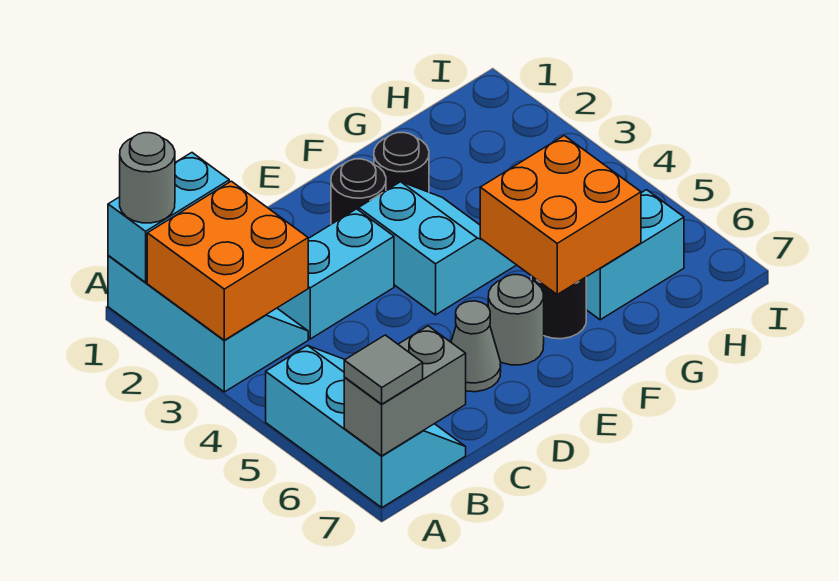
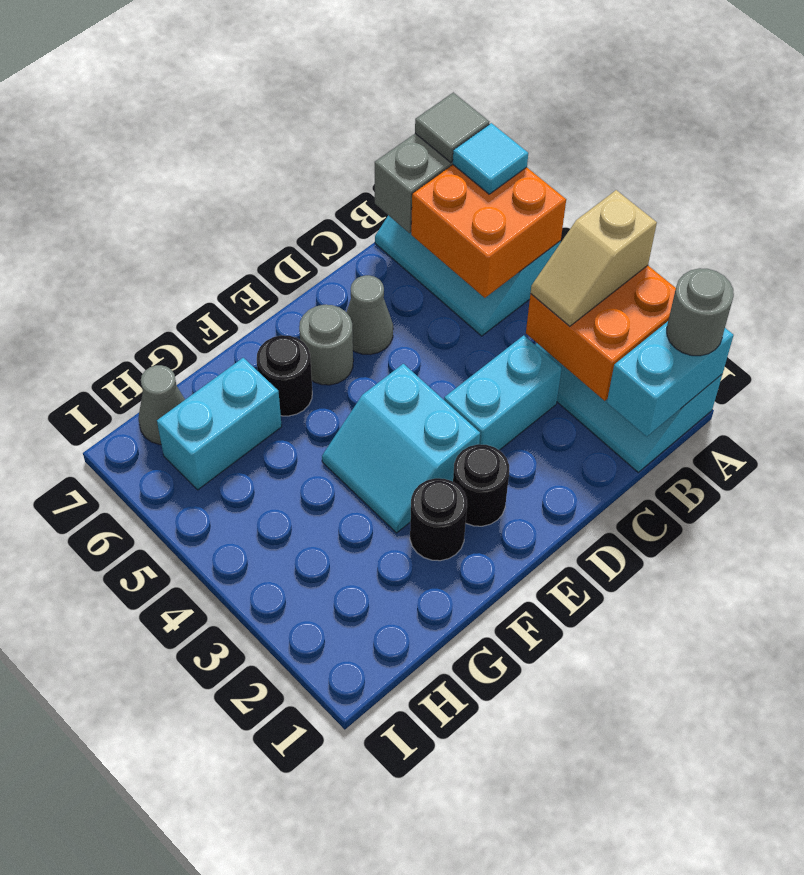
none -> tan 1x2 slope [531,190,657,326]
none -> cyan 1x1 tile [453,123,528,194]
orange 2x2 brick [480,136,641,294] -> orange 2x2 brick moved to [411,165,566,298]
none -> grey 1x1 cone [138,365,185,445]

